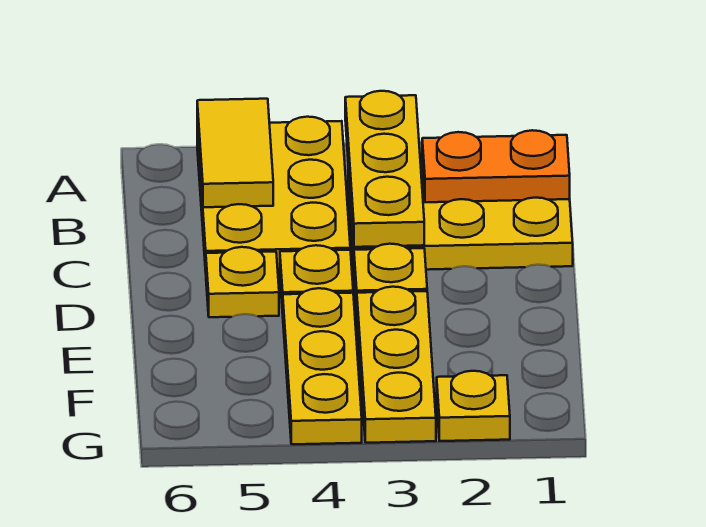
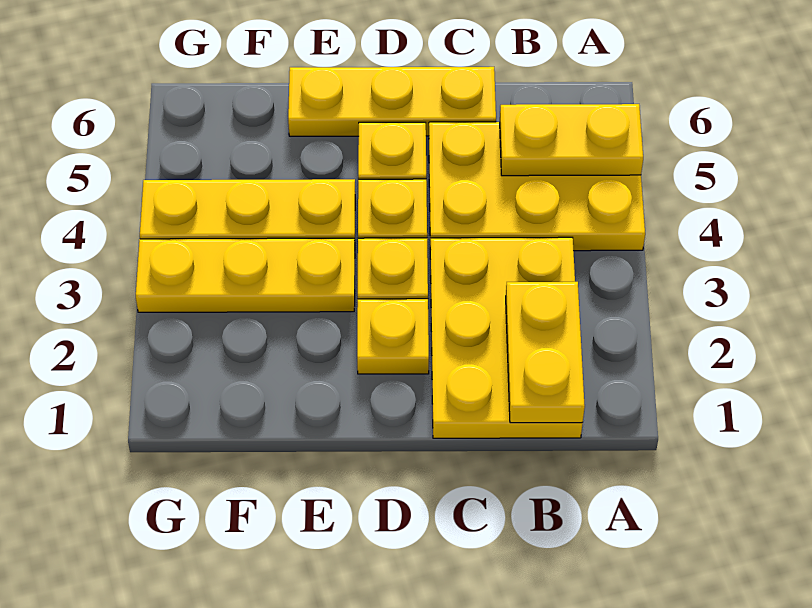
yellow 1x3 plate [345,91,424,247] -> yellow 1x3 plate moved to [288,67,496,136]
yellow 1x2 tile [197,99,273,207] -> yellow 1x2 plate [500,104,643,176]
orange 1x2 plate [422,130,570,202] -> yellow 1x2 plate [506,282,585,423]
yellow 1x1 plate [437,371,510,441] -> yellow 1x1 plate moved to [357,299,429,374]

